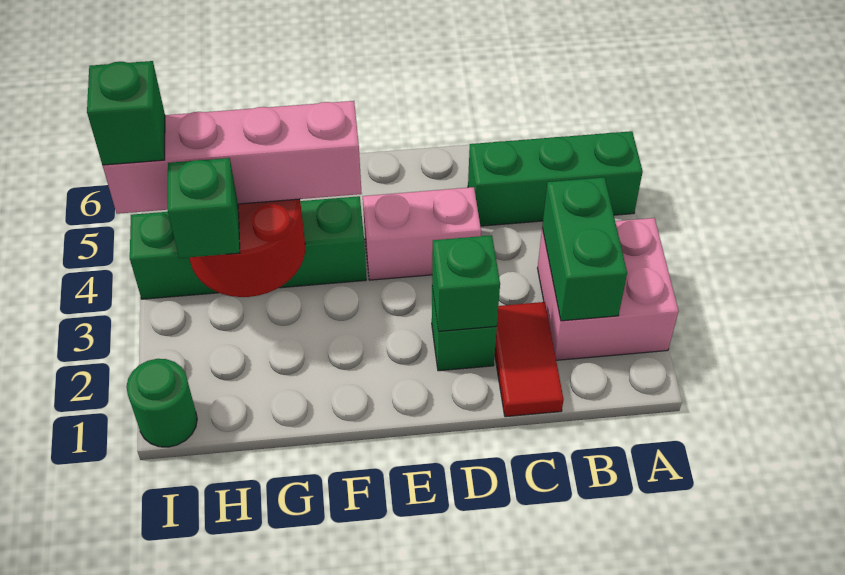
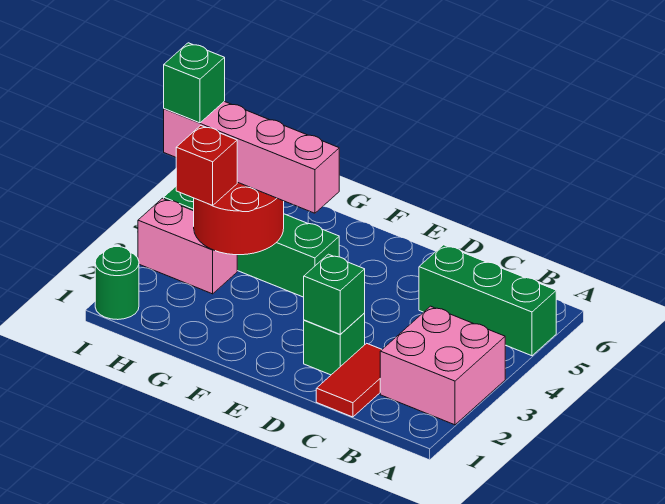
green 1x2 brick [542,177,627,321] -> none
pink 1x2 brick [363,187,481,280] -> pink 1x2 brick moved to [138,198,237,294]
green 1x1 brick [167,158,240,258] -> red 1x1 brick [176,126,237,206]

